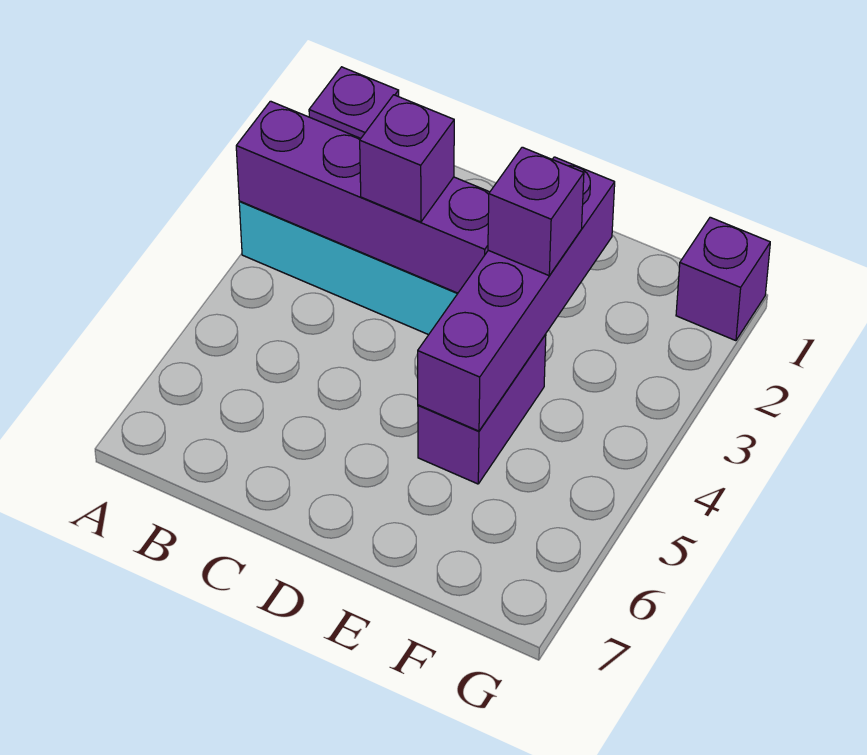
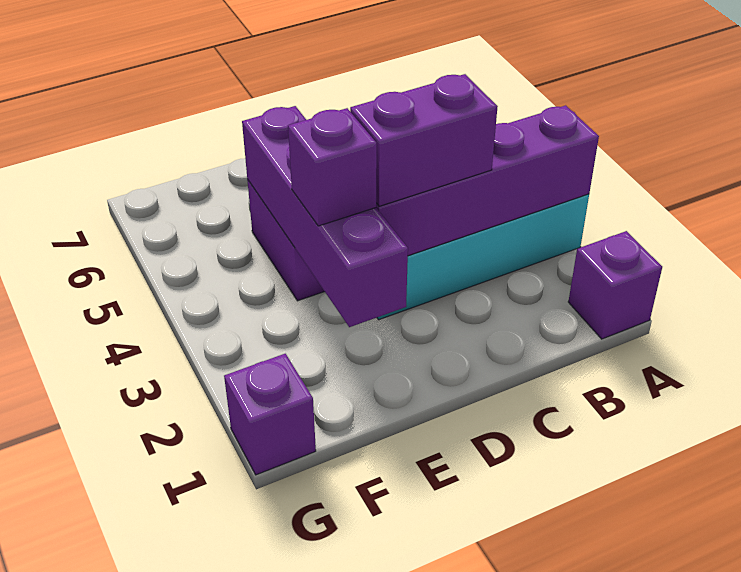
purple 1x1 brick [360,95,454,222] -> purple 1x2 brick [350,74,498,206]

